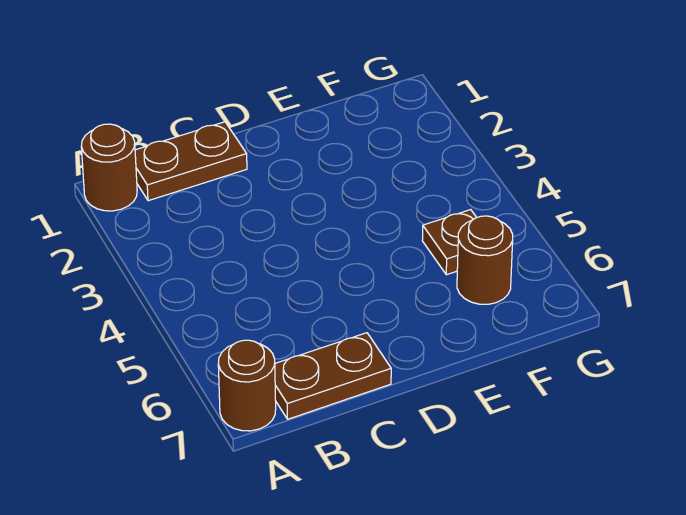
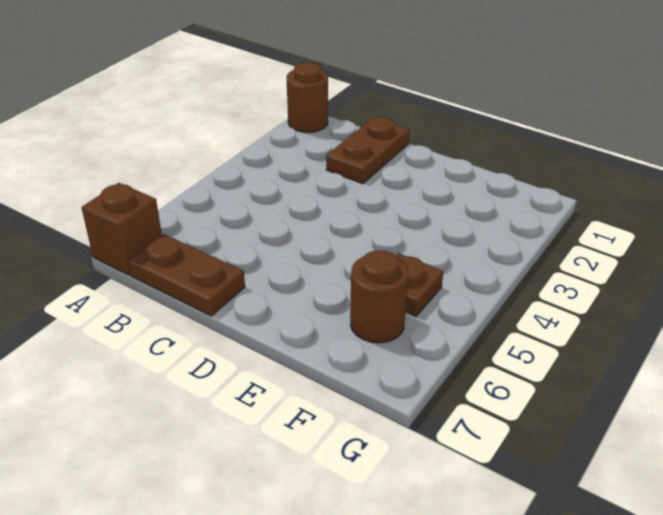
brown 1x1 round brick [218,340,276,431] -> brown 1x1 brick [82,183,162,275]
brown 1x2 plate [135,122,247,201] -> brown 1x2 plate turned to [326,117,409,184]

